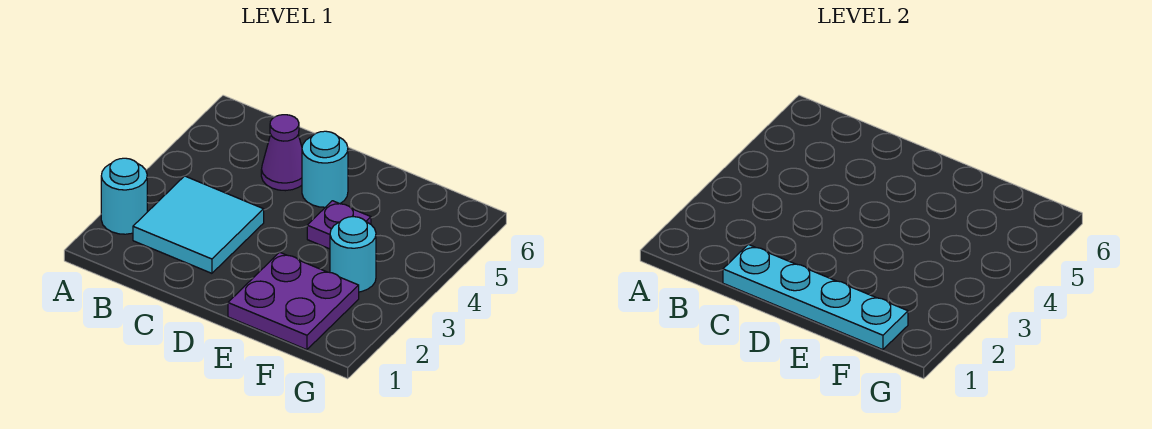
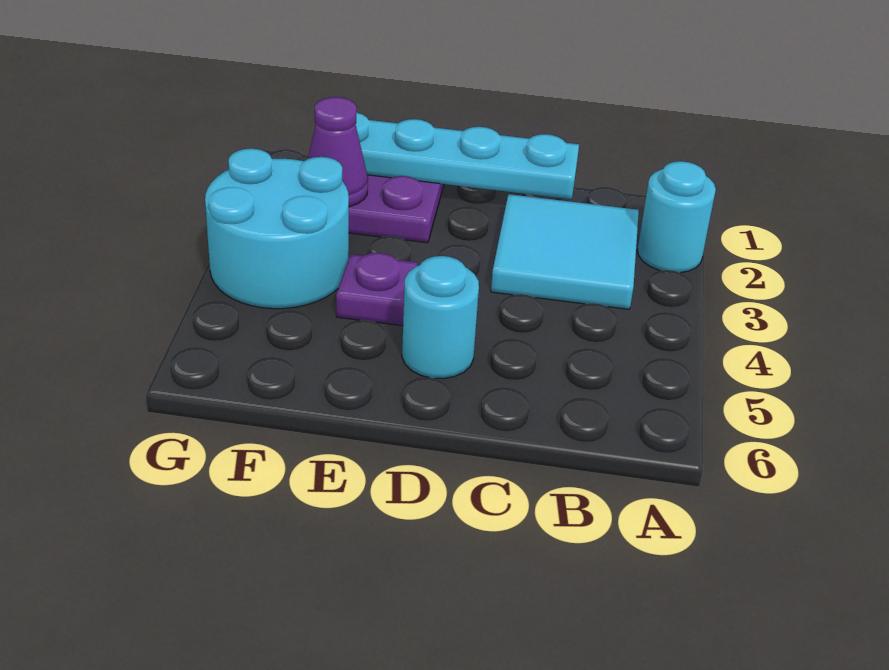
purple 1x1 cone [261,115,302,191] -> purple 1x1 cone moved to [308,97,368,207]
cyan 1x1 round brick [330,217,376,292] -> cyan 2x2 round brick [205,149,349,309]

